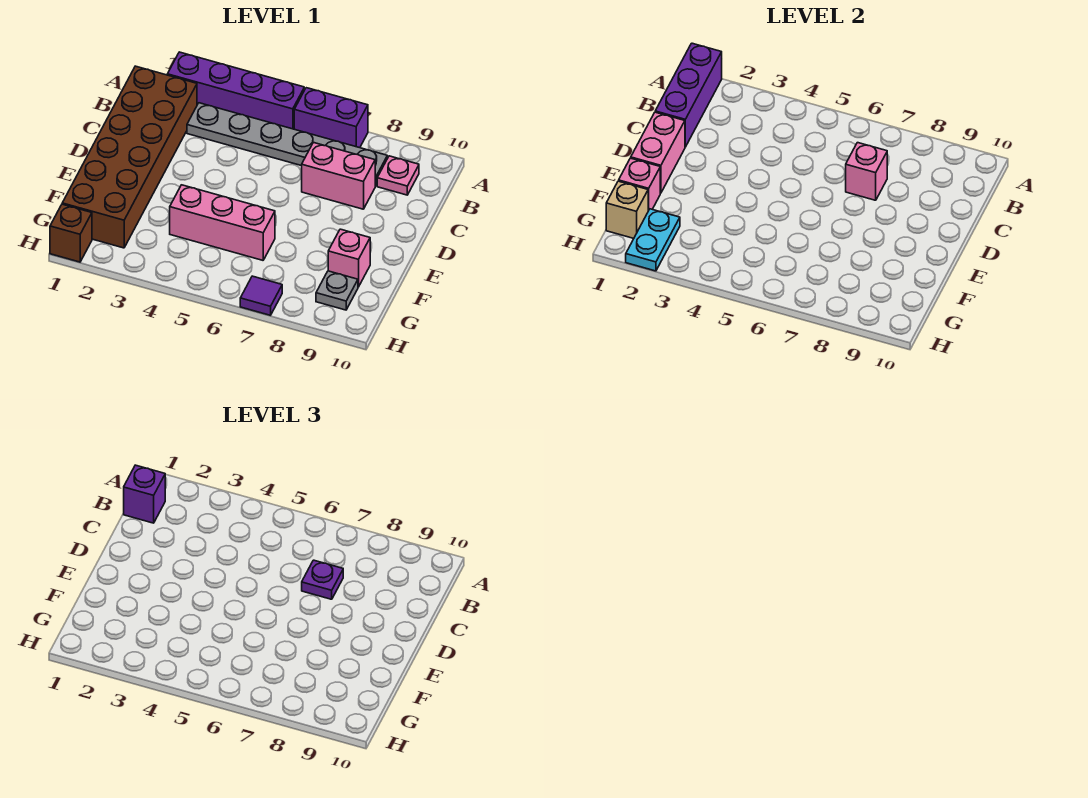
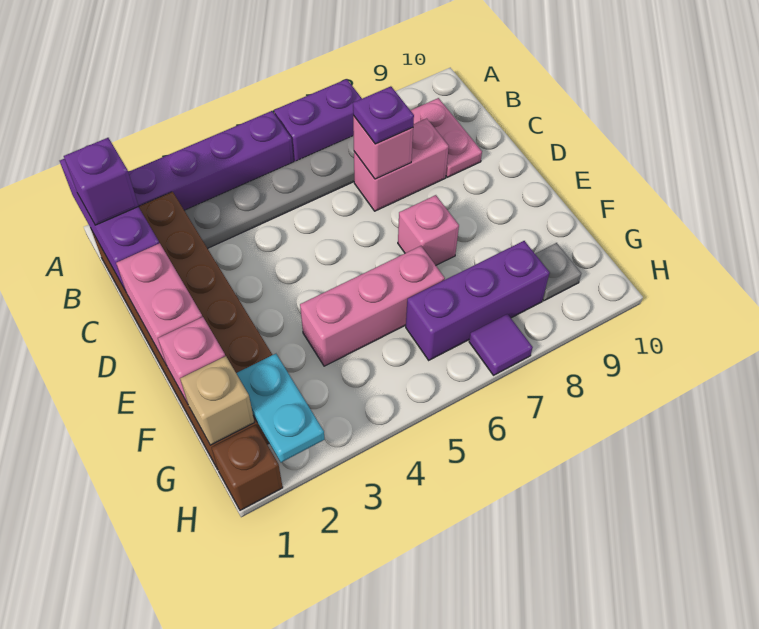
pink 1x1 plate [377,156,419,195] -> pink 1x2 plate [410,98,482,177]
pink 1x1 brick [328,229,370,287] -> pink 1x1 brick moved to [398,195,459,265]
none -> purple 1x3 brick [406,241,550,360]

